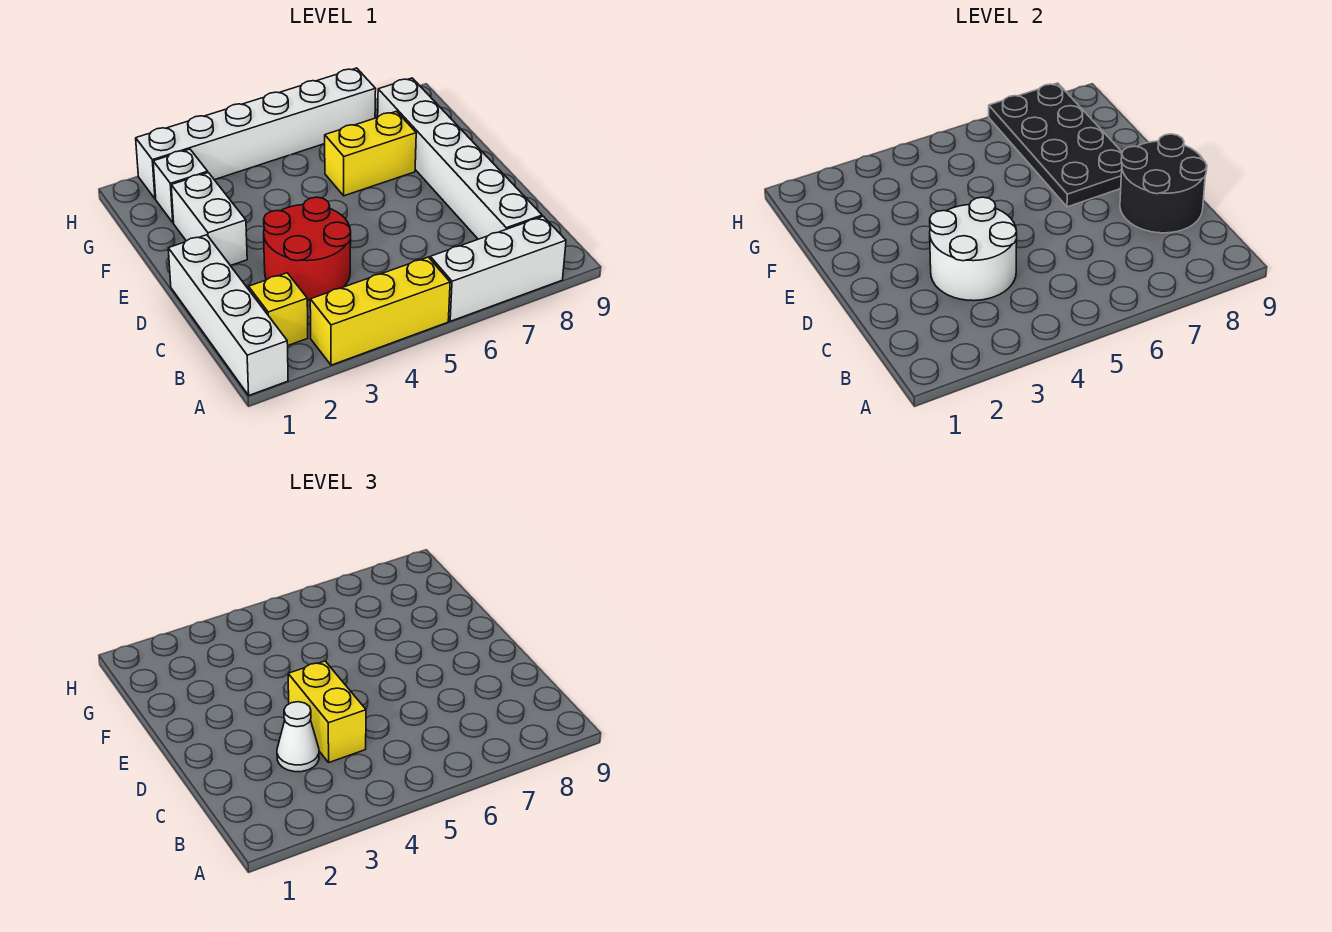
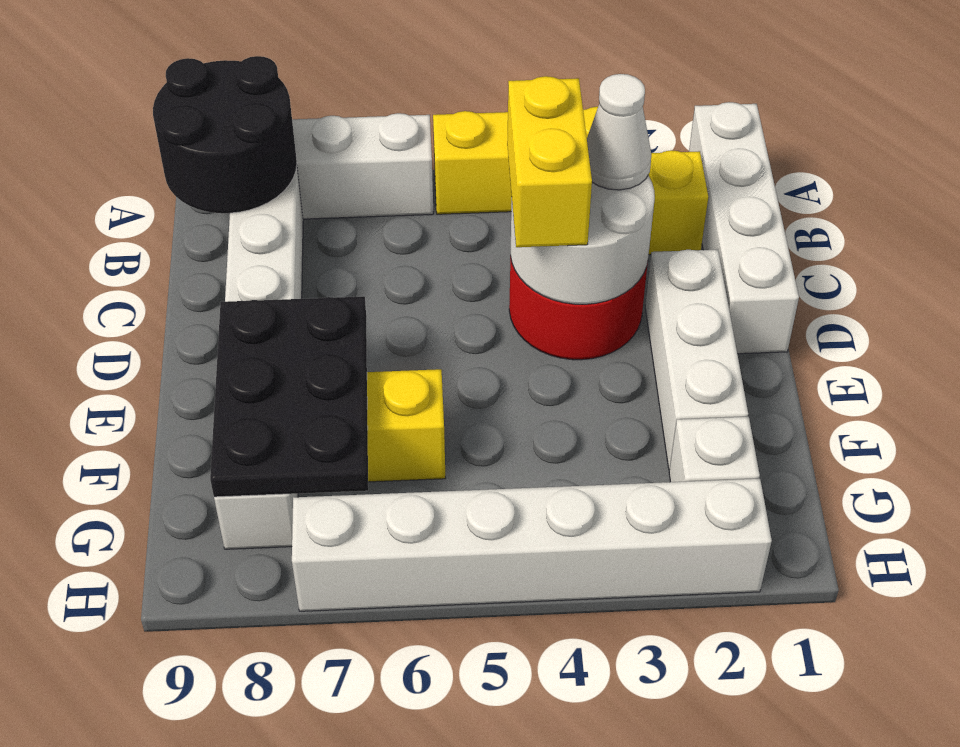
black 2x2 round brick [1120,134,1207,233] -> black 2x2 round brick moved to [153,56,297,213]
white 1x2 brick [171,173,247,266] -> white 1x3 brick [645,250,748,470]
black 2x4 plate [989,83,1122,207] -> black 2x3 plate [210,296,368,497]

